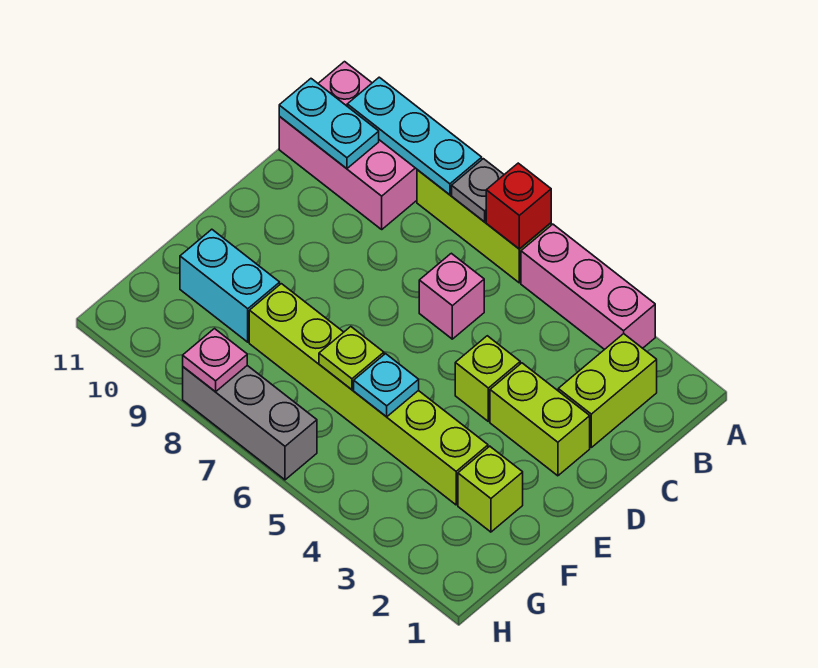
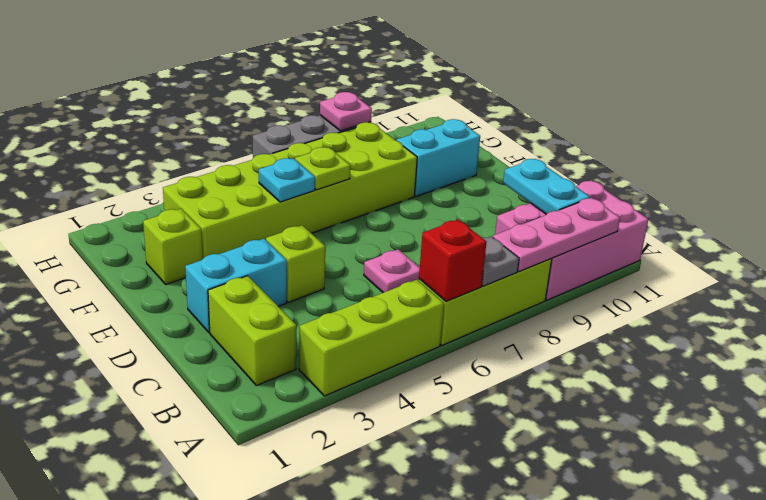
pink 1x3 brick [521,224,655,350] -> lime 1x3 brick [299,280,444,396]
cyan 1x3 plate [347,77,482,195] -> pink 1x3 plate [493,198,620,272]
cyan 1x2 plate [279,79,379,169] -> cyan 1x2 plate turned to [503,159,590,214]
pink 1x1 brick [419,253,484,339] -> pink 1x1 plate [364,249,420,293]
lime 1x2 brick [490,363,590,476] -> cyan 1x2 brick [185,239,287,333]
lime 1x6 brick [249,284,488,505] -> lime 2x6 brick [163,122,417,258]

